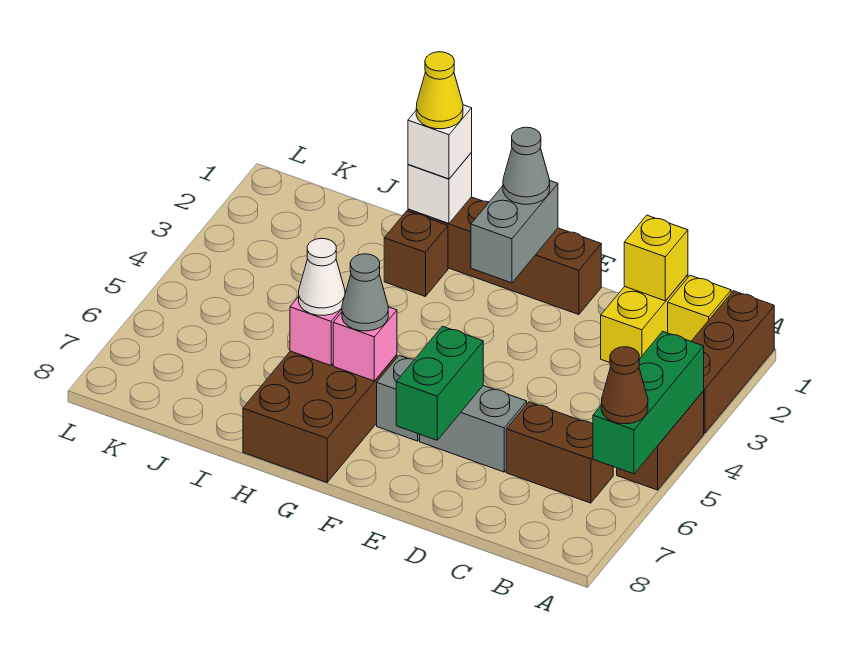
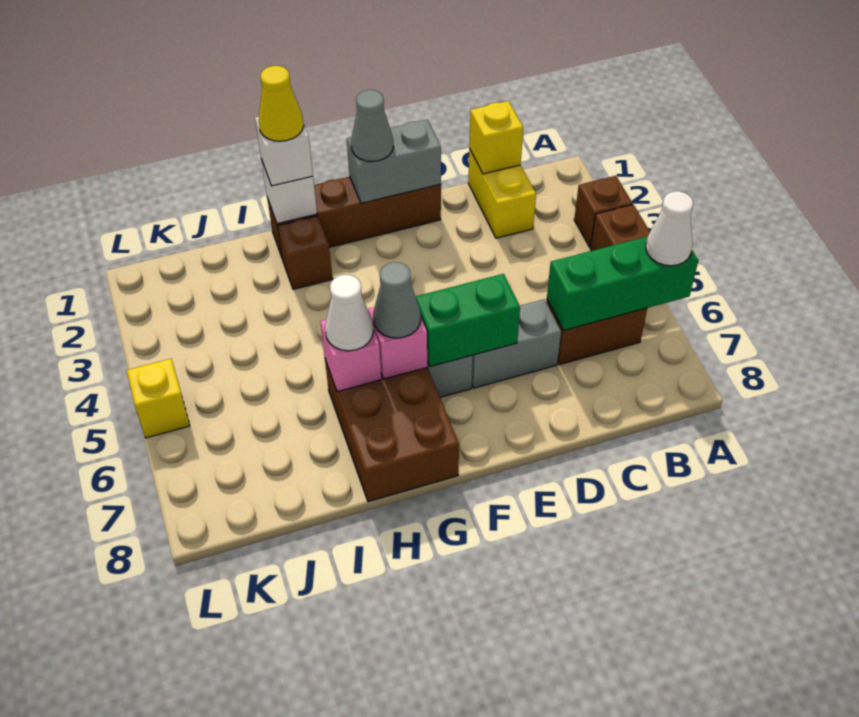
brown 1x3 brick [691,291,774,433] -> brown 1x1 brick [574,176,633,248]
green 1x3 brick [593,331,704,474] -> green 1x3 brick turned to [547,237,698,331]
brown 1x1 cone [601,347,648,424] -> white 1x1 cone [646,191,693,266]
yellow 1x1 brick [668,275,731,341] -> yellow 1x1 brick moved to [127,359,190,438]
green 1x2 brick [396,326,483,440] -> green 1x2 brick turned to [416,274,520,366]
grey 1x2 brick [471,181,558,283] -> grey 1x2 brick turned to [347,120,441,203]

